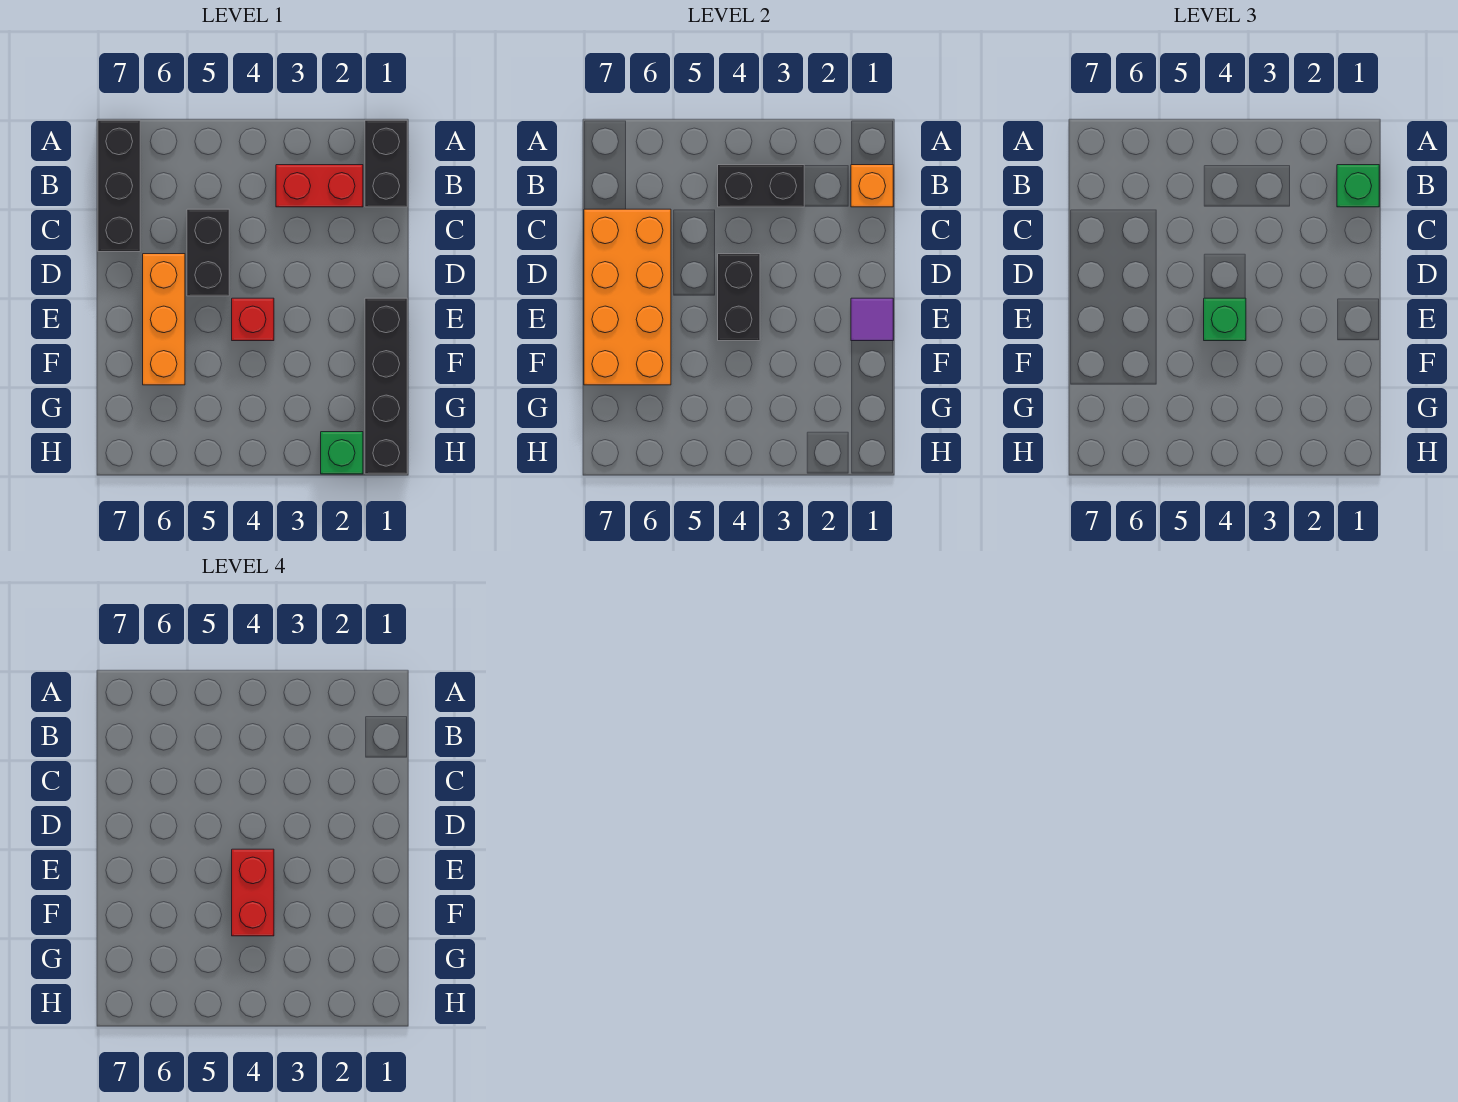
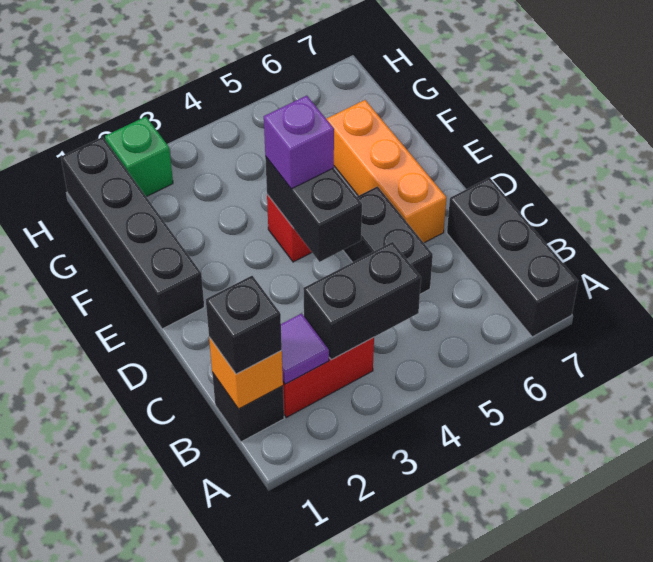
black 1x2 brick [365,120,407,207] -> black 1x1 brick [212,373,284,442]
green 1x1 brick [1337,165,1379,207] -> black 1x1 brick [206,276,282,374]
orange 2x4 brick [584,209,671,385] -> none
purple 1x1 tile [851,298,893,341] -> purple 1x1 tile moved to [281,313,329,384]
green 1x1 brick [1204,298,1246,341] -> purple 1x1 brick [264,96,334,189]
red 1x2 brick [232,849,274,936] -> none

